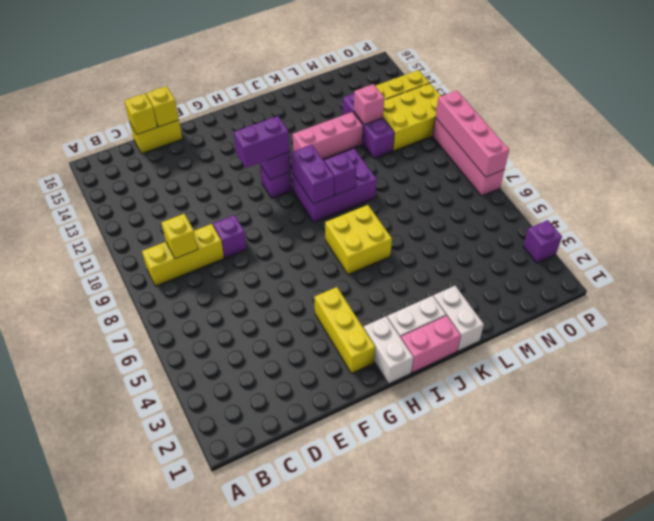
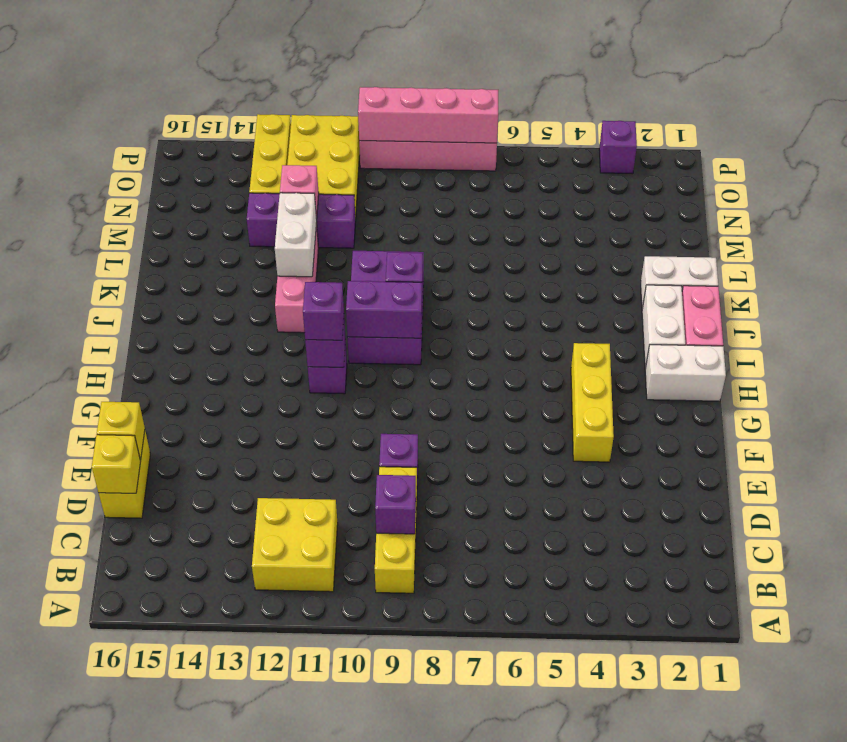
yellow 1x1 brick [162,214,198,259] -> purple 1x1 brick [375,475,416,534]
yellow 1x3 brick [315,287,375,373] -> yellow 1x3 brick turned to [571,343,614,462]
purple 1x2 brick [234,116,290,168] -> purple 1x1 brick [303,282,344,340]
yellow 2x2 brick [325,205,392,274] -> yellow 2x2 brick moved to [252,498,338,592]
none -> white 1x2 brick [275,193,317,277]

